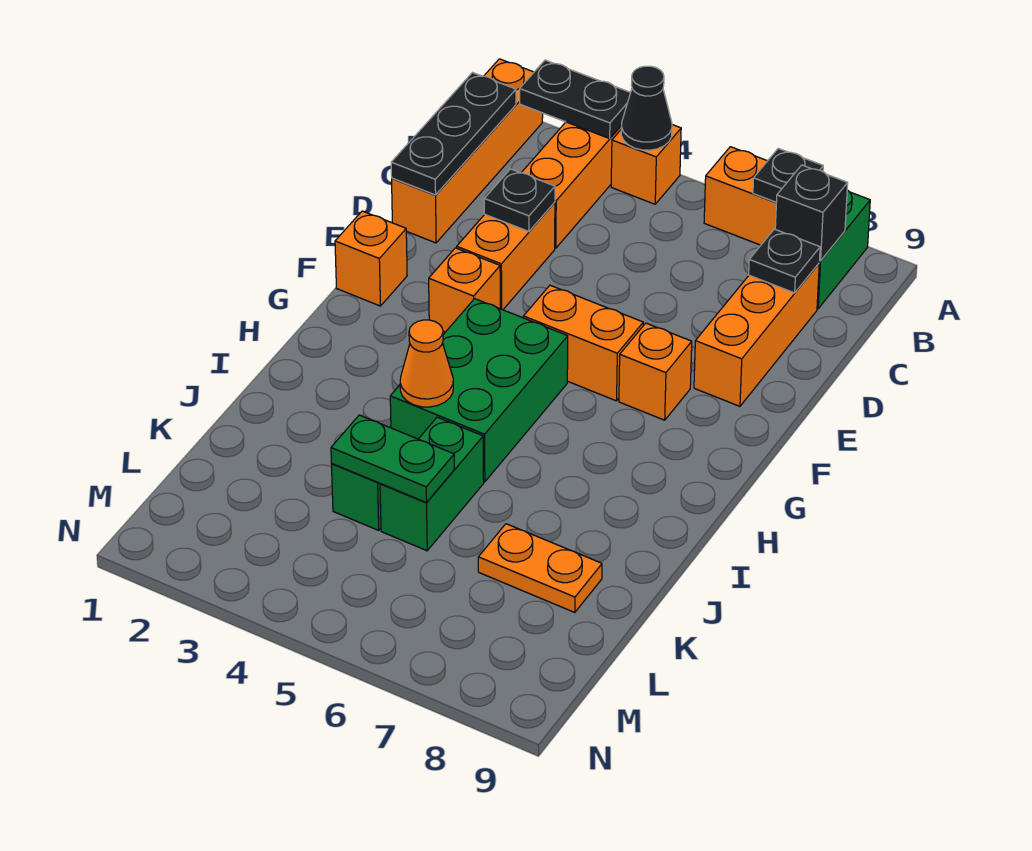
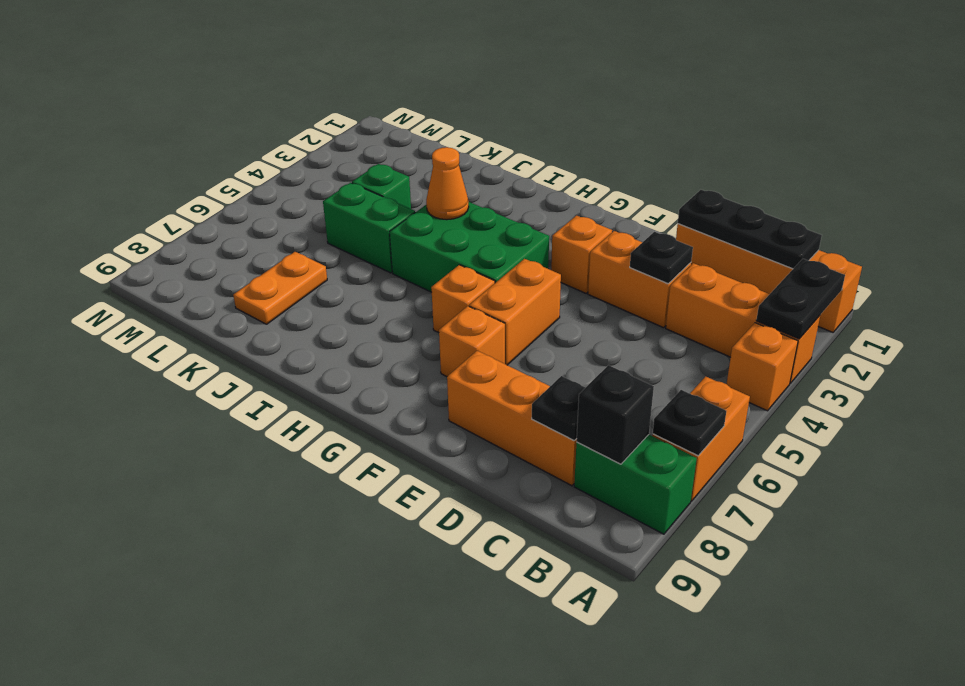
black 1x1 cone [621,66,672,150] -> none
orange 1x1 brick [335,211,407,306] -> orange 1x1 brick moved to [431,265,495,333]
green 1x2 plate [331,415,454,503] -> none

